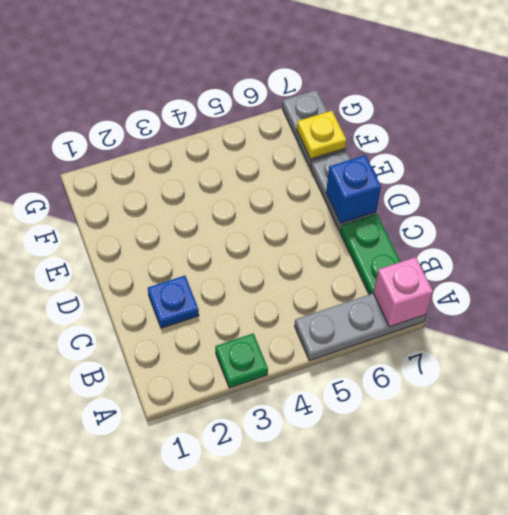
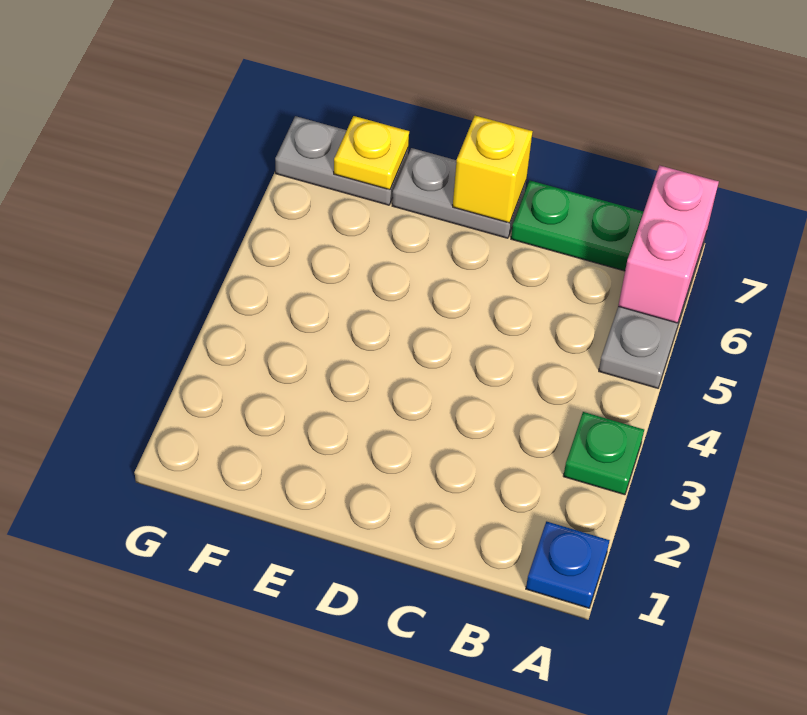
pink 1x1 brick [374,257,433,327] -> pink 1x2 brick [618,165,719,323]
blue 1x1 plate [148,276,199,328] -> blue 1x1 plate moved to [526,521,610,608]
blue 1x1 brick [326,155,381,223] -> yellow 1x1 brick [453,116,533,223]

